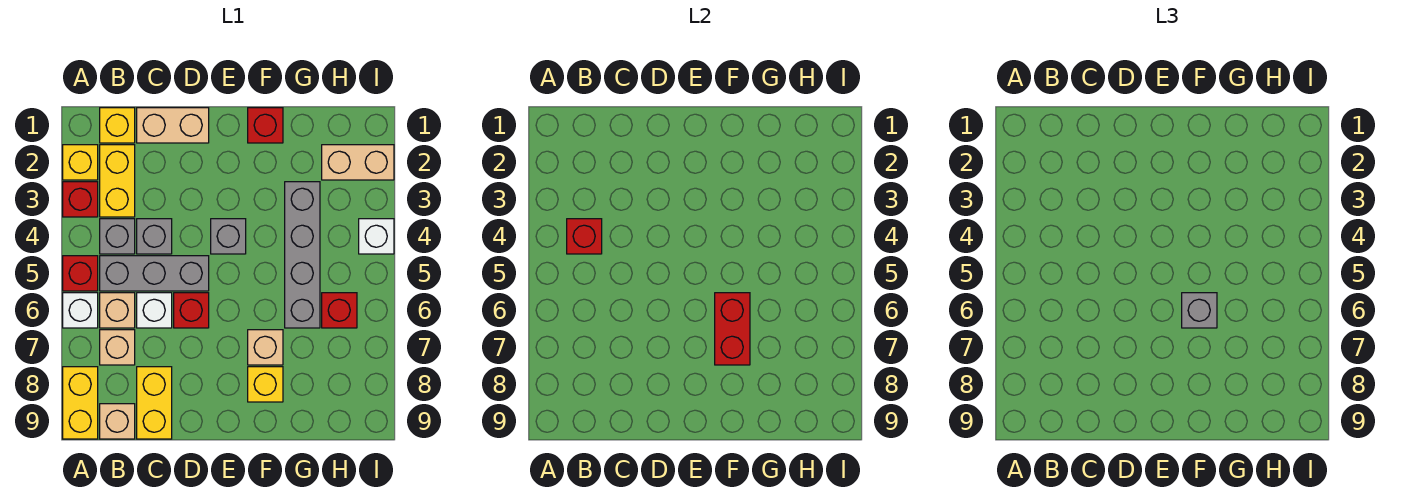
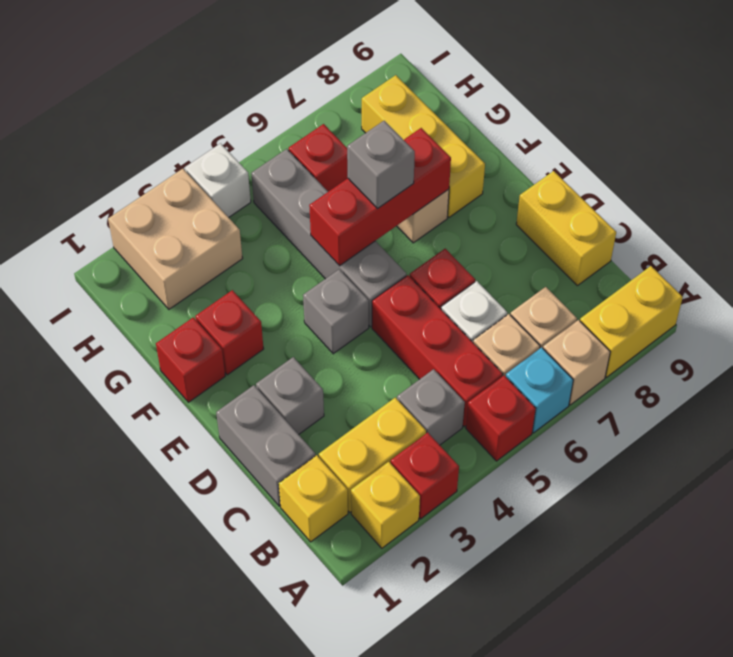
white 1x1 brick [63,293,98,328] -> cyan 1x1 brick [506,347,573,433]
red 1x1 brick [567,219,602,254] -> red 1x1 brick moved to [195,290,264,375]
grey 1x3 brick [100,256,209,291] -> red 1x3 brick [372,275,503,427]
tan 1x1 brick [100,404,135,439] -> tan 1x1 brick moved to [543,320,610,405]
tan 1x2 brick [137,108,209,143] -> grey 1x2 brick [216,385,315,506]
grey 1x1 brick [137,219,172,254] -> grey 1x1 brick moved to [256,357,324,435]
yellow 1x2 brick [137,367,172,439] -> yellow 1x2 brick turned to [516,171,616,286]
red 1x2 brick [715,293,750,365] -> red 1x3 brick [309,128,451,266]
yellow 1x1 brick [248,367,283,402] -> yellow 1x3 brick [362,75,485,217]
grey 1x4 brick [285,182,320,328] -> grey 1x4 brick turned to [251,149,406,327]
tan 1x2 brick [322,145,394,180] -> tan 2x2 brick [108,169,243,309]

